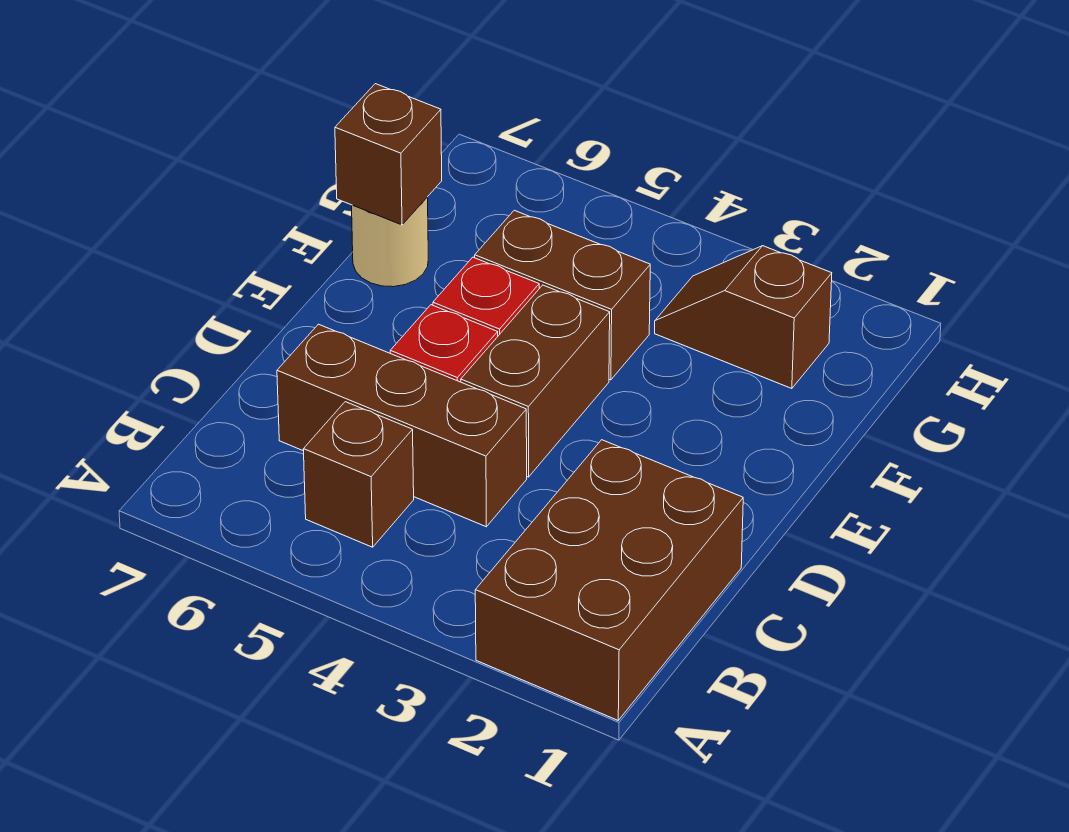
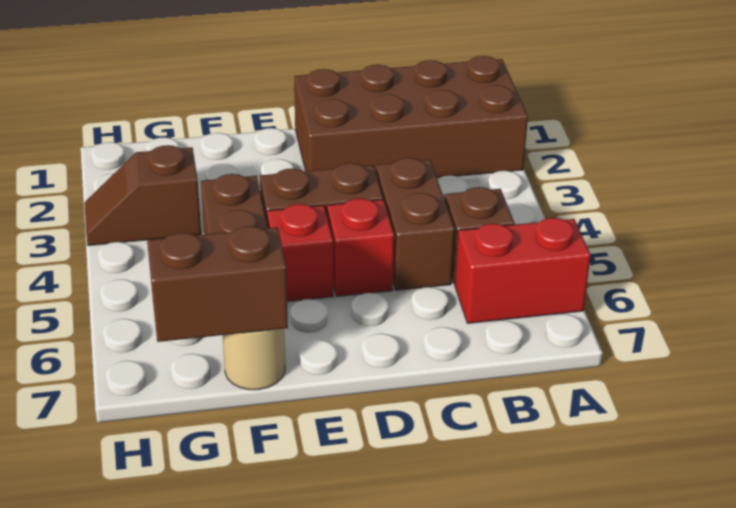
brown 2x3 brick [475,440,743,720] -> brown 2x4 brick [294,56,528,178]
none -> red 1x2 brick [455,218,591,323]
brown 1x3 brick [277,324,527,527] -> brown 1x2 brick [376,158,455,290]
brown 1x1 brick [335,84,442,225] -> brown 1x2 brick [147,226,288,342]
brown 1x2 slope [655,246,832,389] -> brown 1x2 slope turned to [84,145,201,246]

